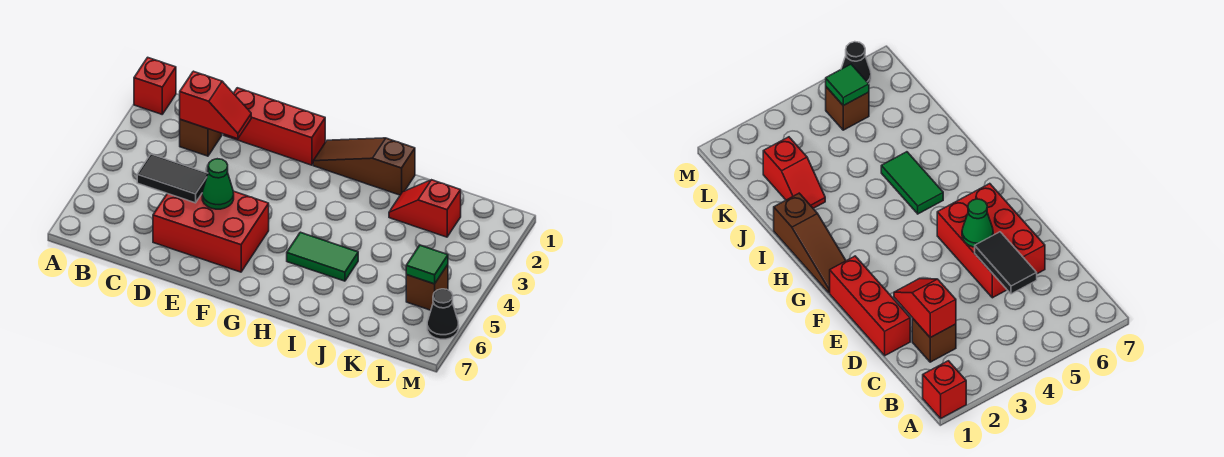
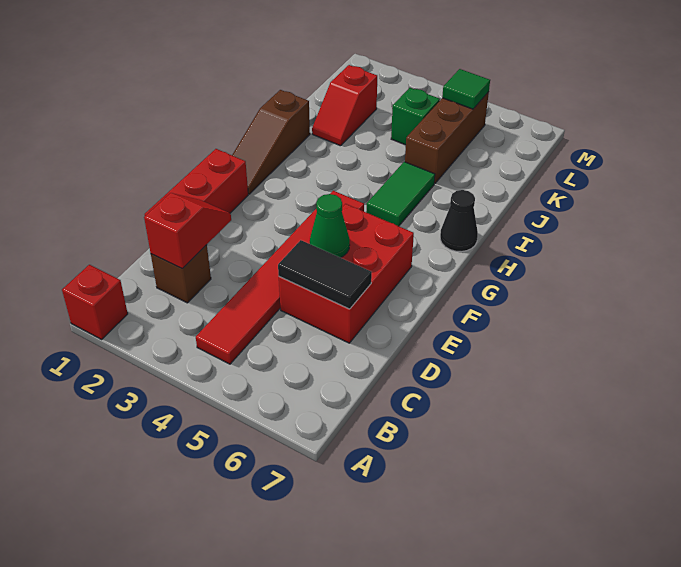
none -> red 1x6 tile [196,191,364,364]
black 1x2 tile [137,154,208,203] -> black 1x2 tile turned to [278,240,372,309]
none -> green 1x1 brick [391,88,440,145]
brown 1x1 brick [406,265,448,310] -> brown 1x3 brick [405,92,489,184]
black 1x1 cone [427,289,459,339] -> black 1x1 cone moved to [440,190,478,252]

